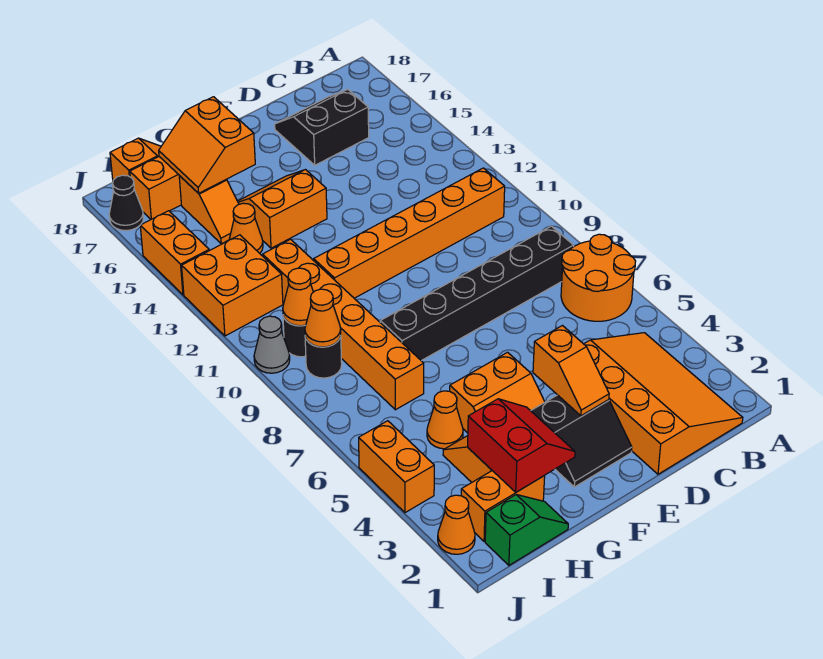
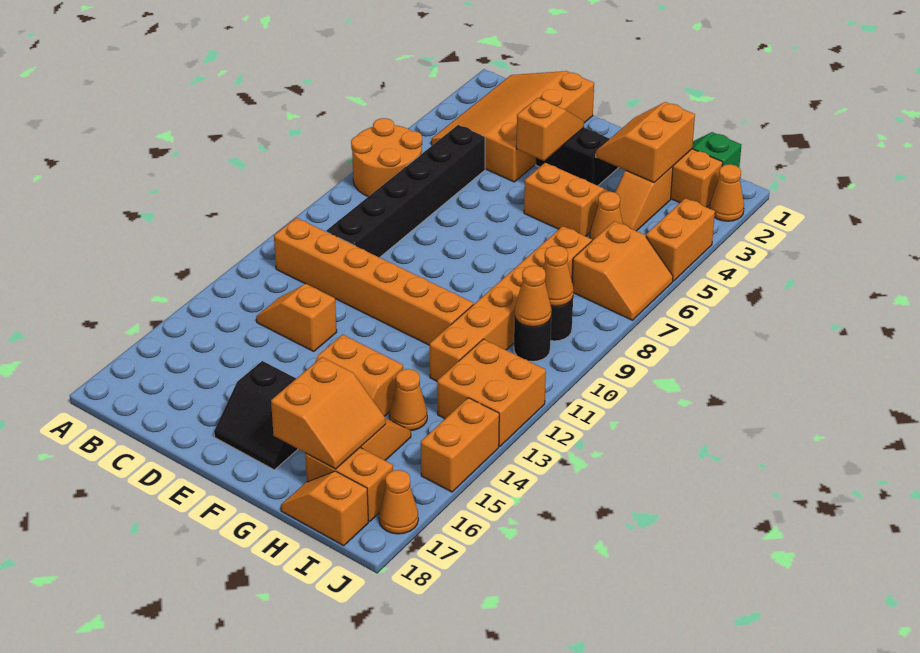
black 1x6 brick [380,226,574,361] -> black 1x6 brick turned to [326,125,485,258]
none -> orange 1x2 slope [256,284,337,351]
black 2x2 slope [275,89,369,165] -> black 2x2 slope moved to [214,361,298,470]
red 2x2 slope [468,399,575,492] -> orange 2x2 slope [596,102,695,183]
none -> orange 2x2 slope [572,221,673,320]
grey 1x1 cone [254,316,290,373] -> none
black 1x1 cone [109,175,143,230] -> orange 1x1 cone [379,470,418,534]

